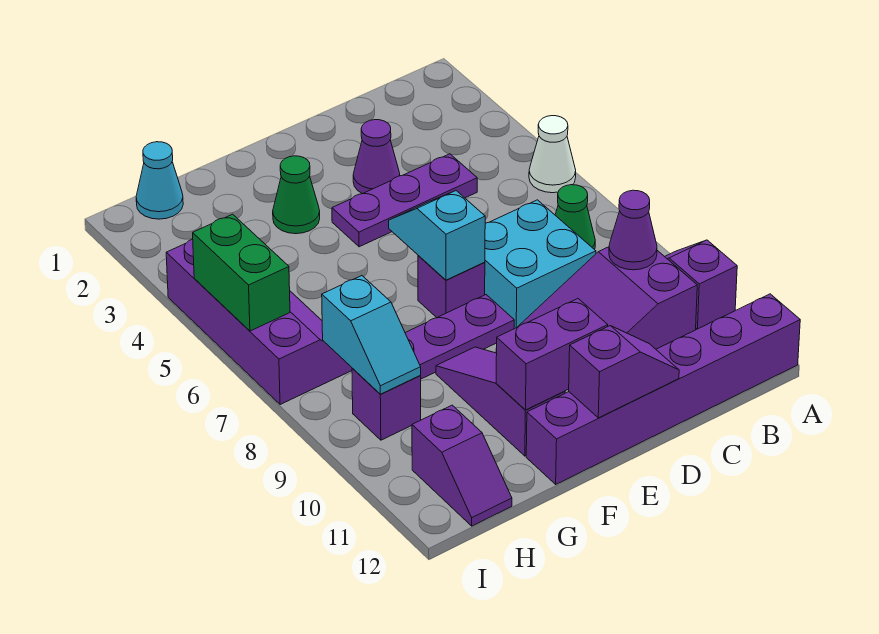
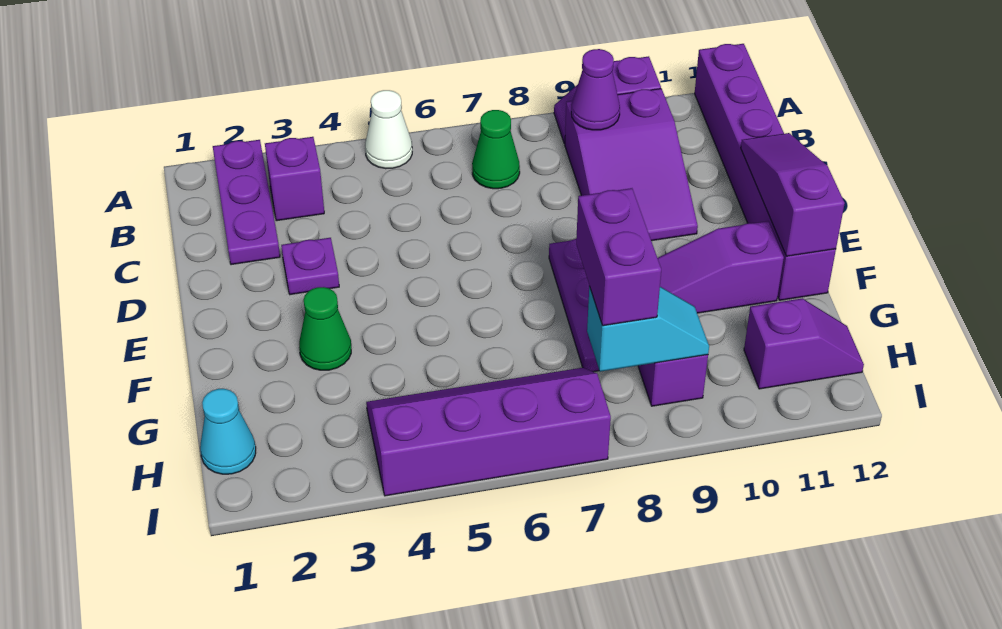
purple 1x3 plate [332,154,477,247] -> purple 1x3 plate moved to [213,140,280,265]
cyan 2x2 brick [485,200,596,329] -> none
purple 1x1 cone [353,120,400,194] -> purple 1x1 plate [281,238,339,295]
purple 1x2 slope [569,326,679,418] -> purple 1x3 slope [741,133,845,256]
cyan 1x2 slope [389,191,485,280] -> none
purple 1x1 brick [418,256,485,318] -> purple 1x1 brick moved to [265,137,324,221]
purple 1x2 brick [496,299,608,410] -> purple 1x2 brick moved to [576,188,661,326]
green 1x2 brick [193,214,290,331] -> none

